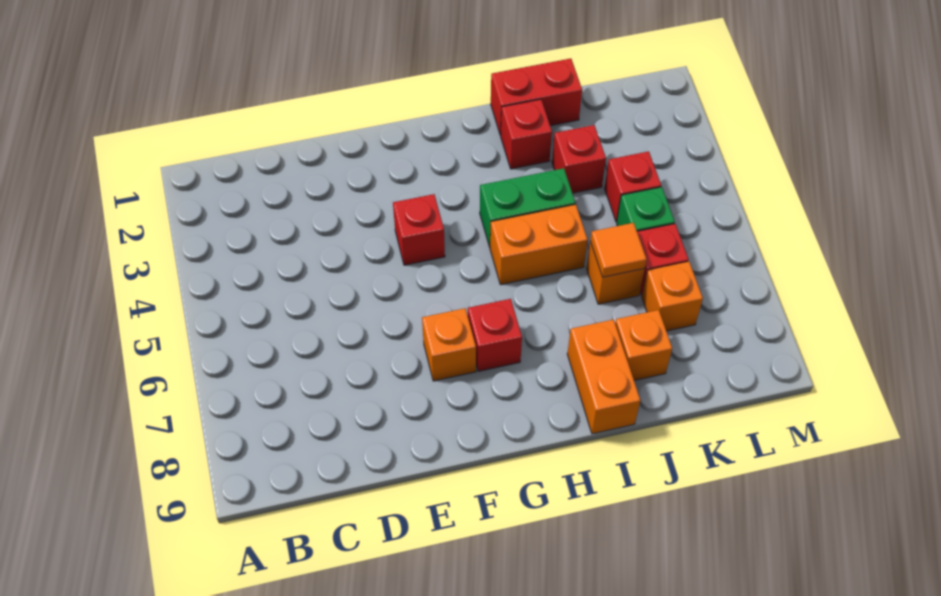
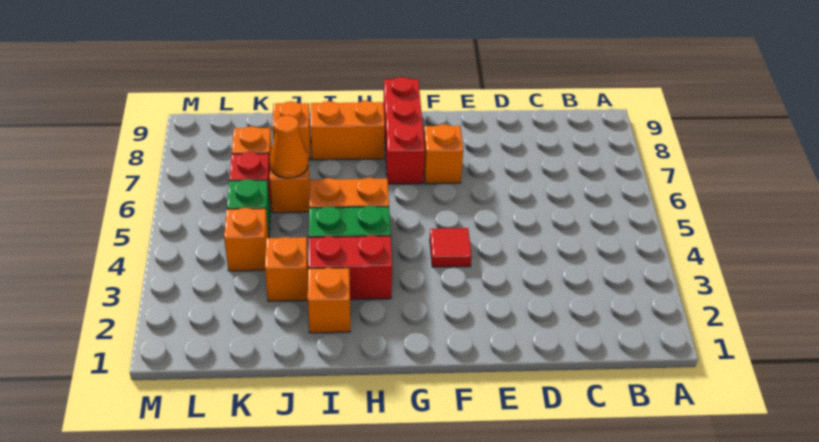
red 1x1 brick [393,194,445,265] -> red 1x1 tile [430,228,472,267]
red 1x1 brick [468,299,522,371] -> red 1x3 brick [384,77,425,184]
red 1x2 brick [491,59,582,135] -> red 1x2 brick moved to [308,236,392,300]
red 1x1 brick [501,99,552,169] -> orange 1x1 brick [308,268,350,333]
orange 1x2 brick [567,319,640,434] -> orange 1x2 brick turned to [311,101,385,160]
red 1x1 brick [552,125,606,193] -> orange 1x1 brick [265,237,308,301]
orange 1x1 tile [590,223,646,277] -> orange 1x1 cone [270,115,308,178]
red 1x1 brick [604,151,661,222] -> orange 1x1 brick [224,208,269,271]

